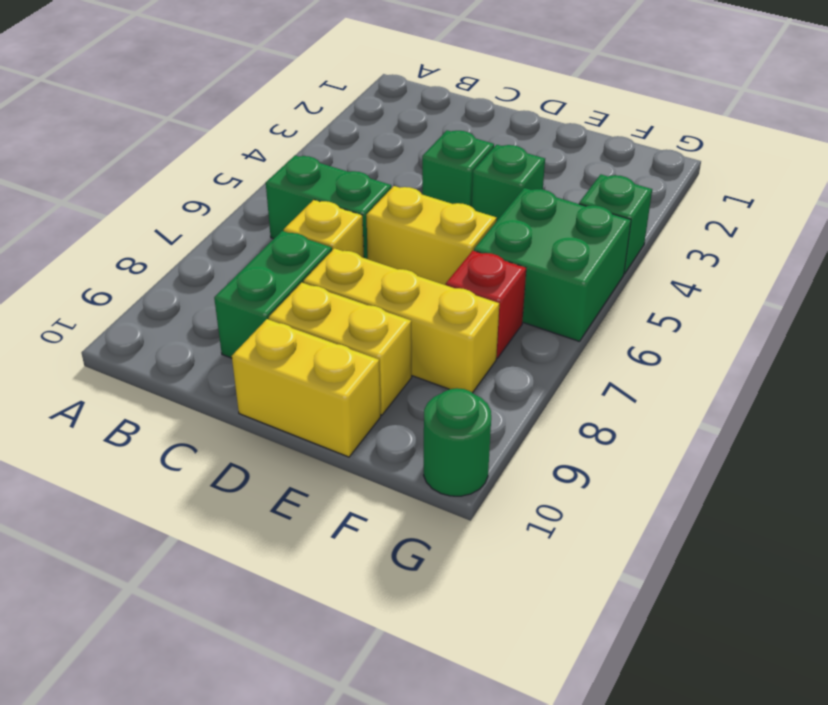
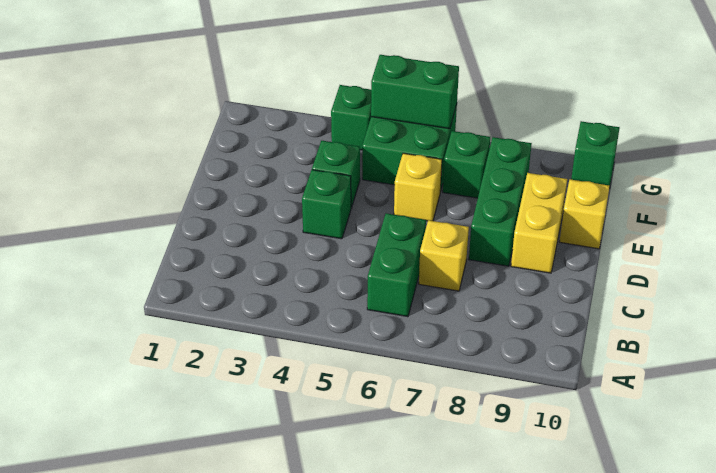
green 1x2 brick [214,231,332,358] -> green 1x2 brick moved to [371,55,459,129]
yellow 1x2 brick [366,186,497,285] -> yellow 1x1 brick [394,153,442,221]
yellow 1x3 brick [303,248,499,393] -> green 1x3 brick [469,137,532,266]
yellow 1x2 brick [232,319,381,457] -> yellow 1x1 brick [559,179,610,249]
red 1x1 brick [446,251,526,358] -> green 1x1 brick [443,131,490,198]
green 1x1 round brick [424,388,491,496] -> green 1x1 brick [571,121,620,189]

